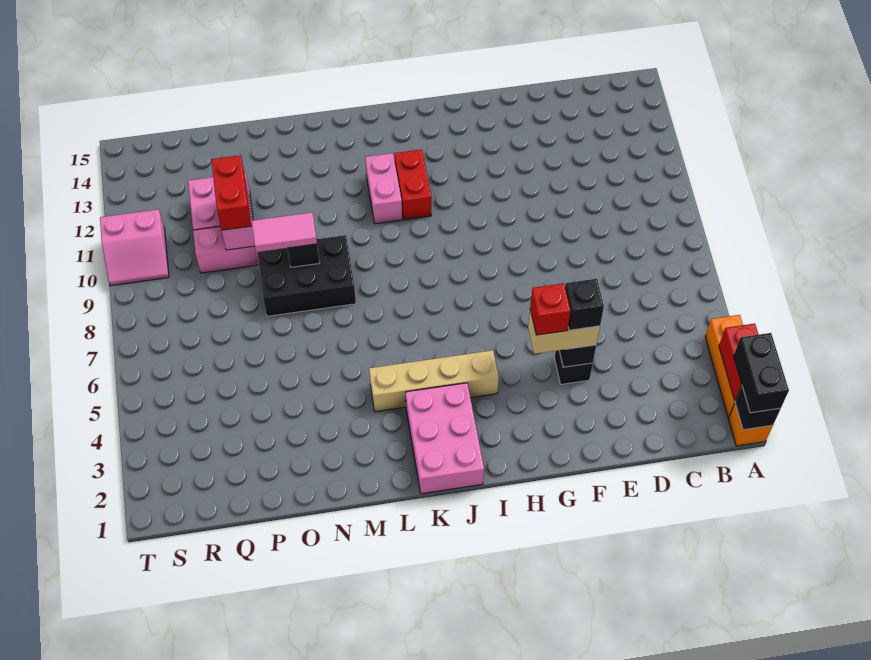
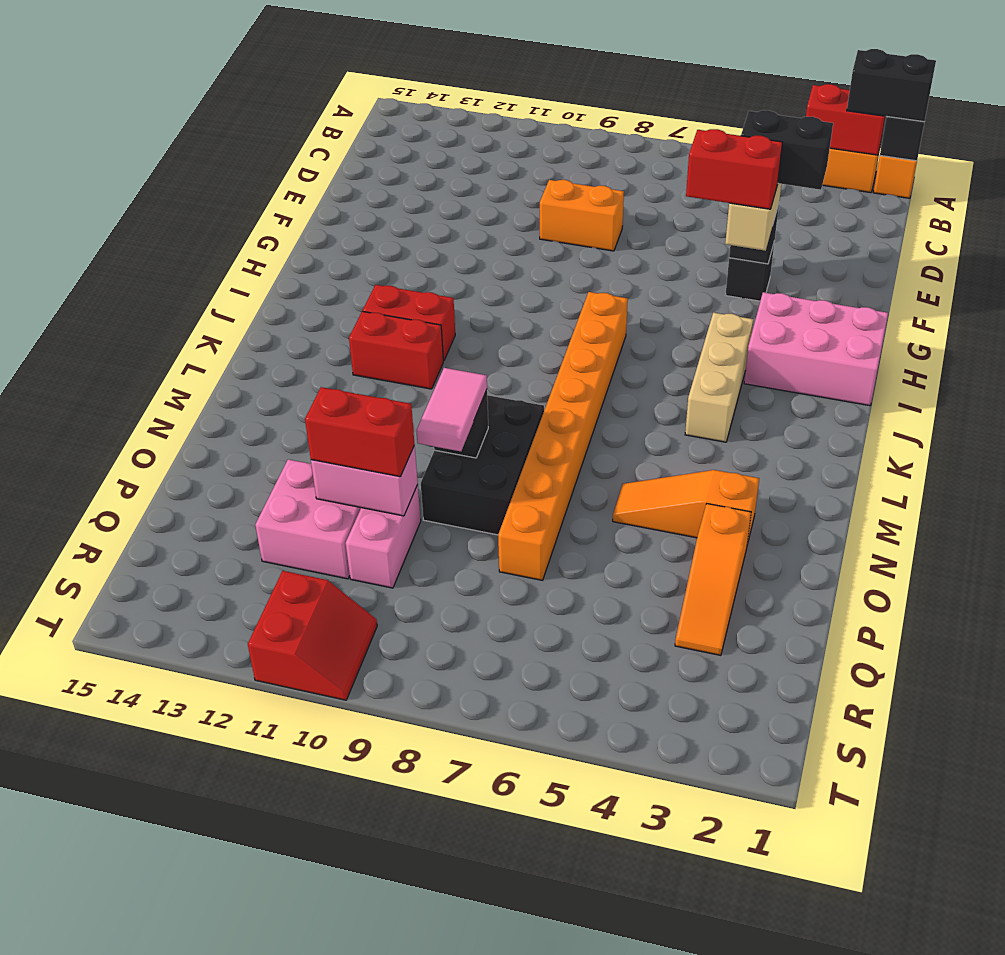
none -> orange 1x2 brick [540,180,624,251]
black 1x1 brick [565,279,604,330] -> black 1x2 brick [741,110,833,190]
red 1x1 brick [530,283,571,335] -> red 1x2 brick [686,129,782,209]
tan 1x4 brick [369,350,499,412] -> tan 1x3 brick [685,313,753,442]
none -> orange 1x8 brick [498,292,628,580]
pink 2x3 brick [406,383,484,494] -> pink 2x3 brick moved to [744,292,888,406]
pink 1x2 brick [365,153,402,224] -> red 1x2 brick [349,311,443,389]
none -> orange 1x3 slope [613,470,759,545]
none -> orange 1x3 slope [675,504,751,655]
pink 2x2 slope [100,209,169,286] -> red 2x2 slope [248,571,377,700]

